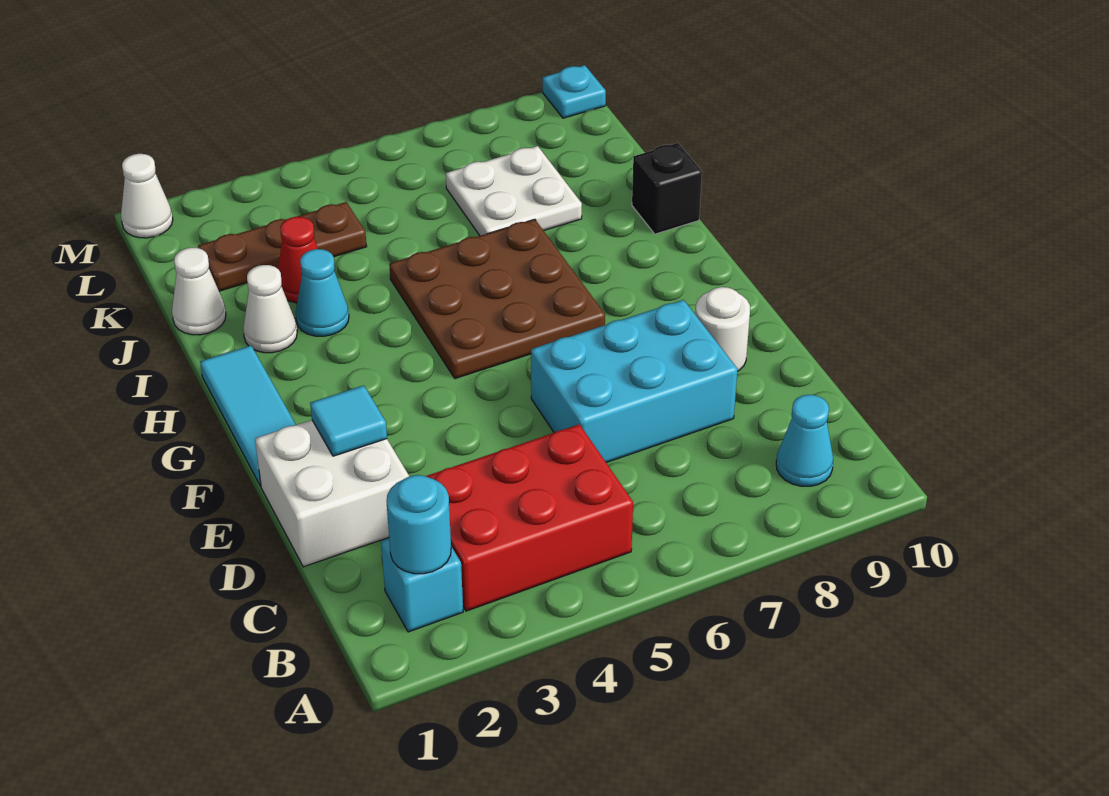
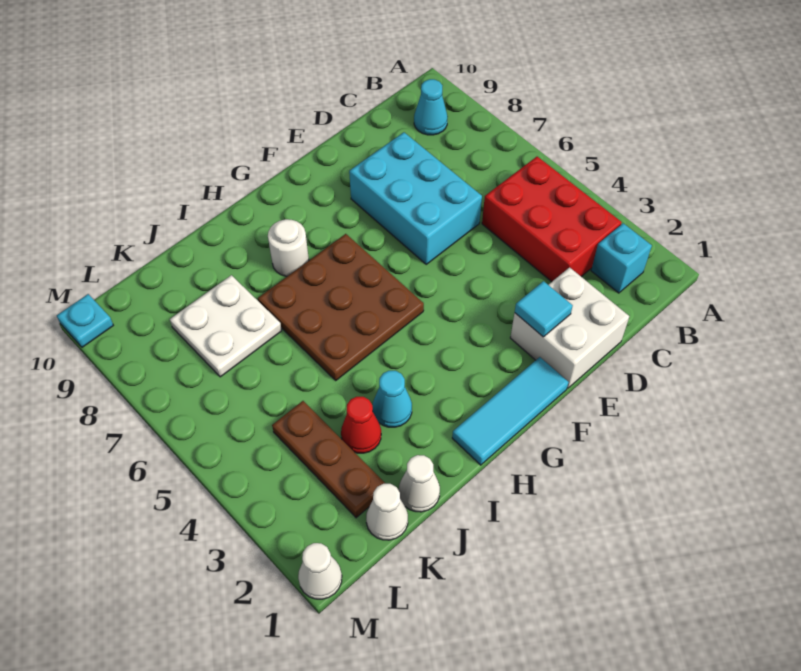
cyan 1x1 round brick [387,475,451,574] -> none
white 1x1 round brick [695,287,750,371] -> white 1x1 round brick moved to [268,219,309,276]
white 1x1 cone [243,265,297,353] -> white 1x1 cone moved to [366,484,408,540]
black 1x1 brick [632,143,702,234] -> none

